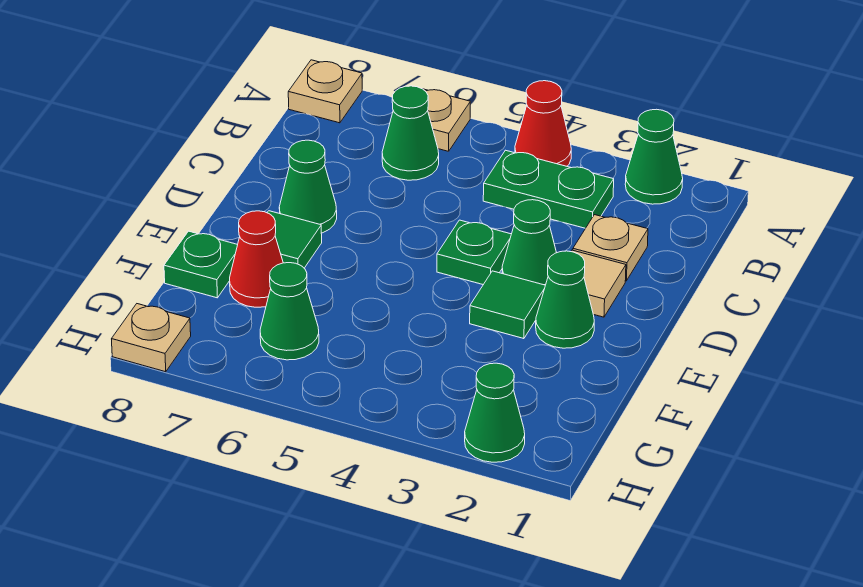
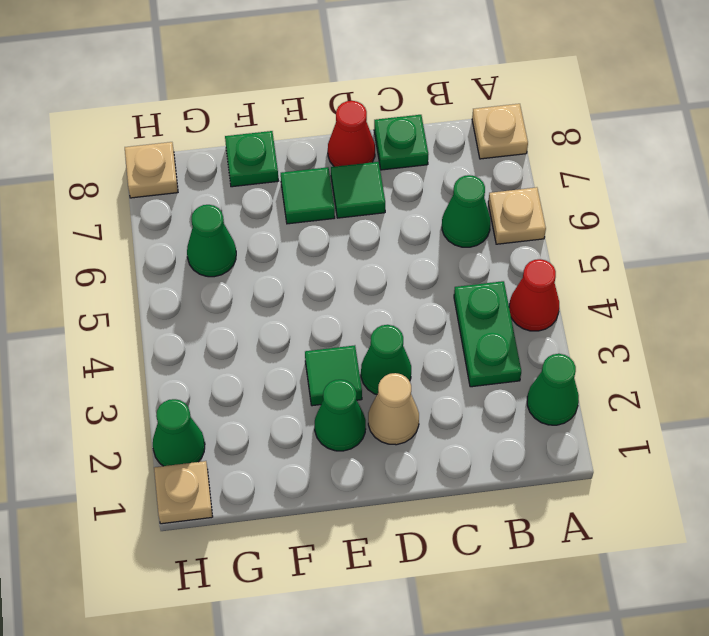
tan 1x1 plate [573,215,648,281] -> tan 1x1 plate moved to [154,461,213,524]
tan 1x1 tile [571,250,626,317] -> tan 1x1 cone [368,373,419,445]
green 1x1 plate [437,220,511,285] -> green 1x1 plate moved to [374,115,428,170]
green 1x1 cone [279,140,337,233] -> green 1x1 tile [331,162,385,218]
red 1x1 cone [230,211,283,307] -> red 1x1 cone moved to [328,101,375,167]

